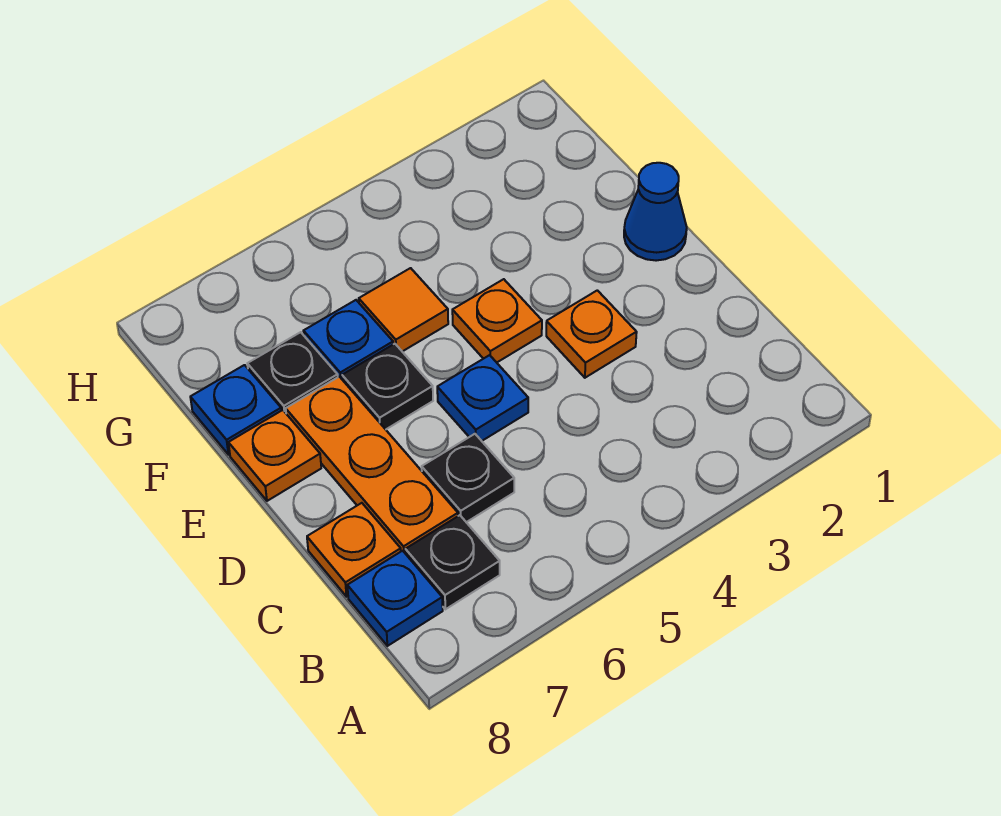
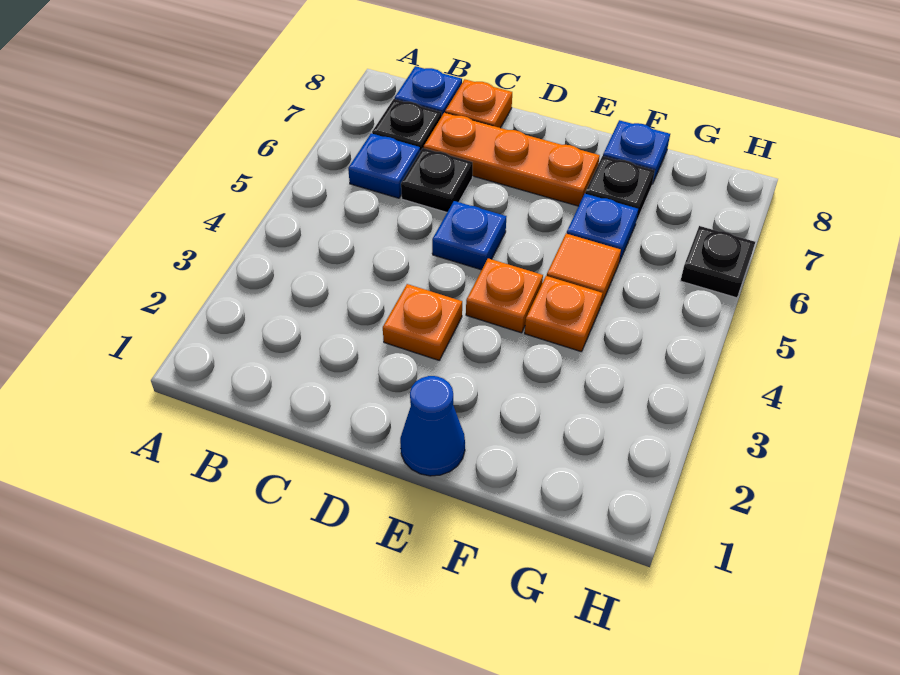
none -> blue 1x1 plate [348,133,420,198]
black 1x1 plate [342,344,433,429] -> black 1x1 plate moved to [681,226,755,298]
orange 1x1 plate [229,410,321,501] -> orange 1x1 plate moved to [525,276,602,352]

